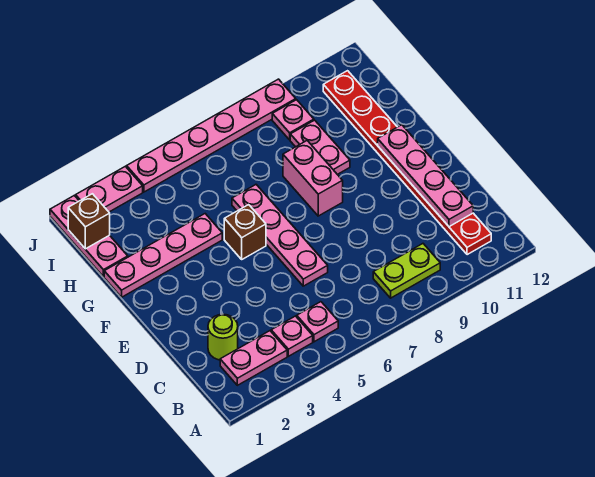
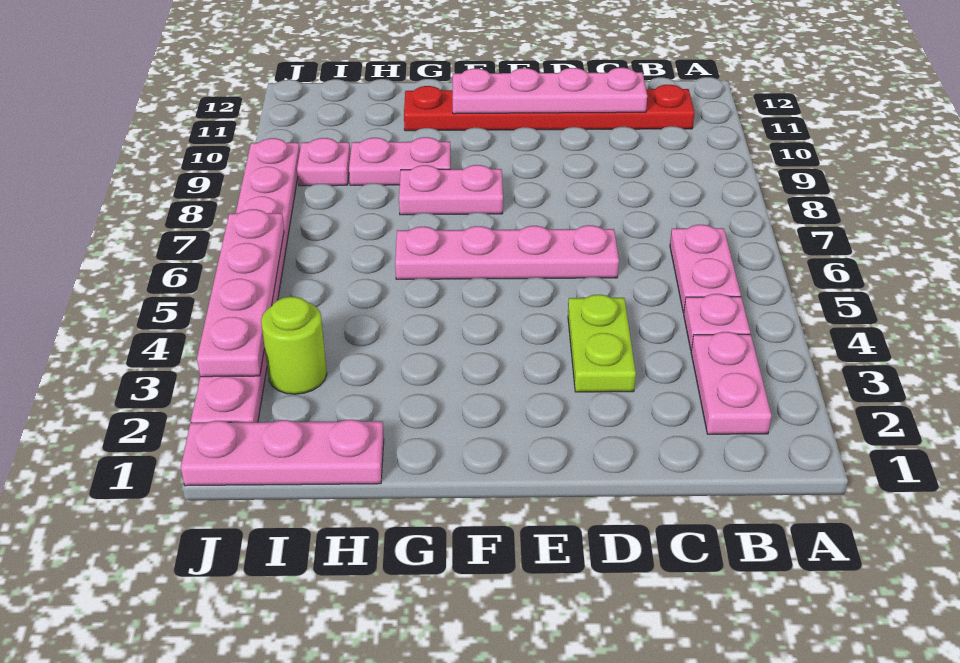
pink 1x1 plate [297,302,338,342] -> pink 1x2 plate [670,225,741,313]
lime 1x2 plate [373,244,440,298] -> lime 1x2 plate moved to [568,295,636,392]
red 1x8 plate [323,71,491,255] -> red 1x6 plate [404,85,695,131]
lime 1x1 round brick [208,314,238,360] -> lime 1x1 round brick moved to [261,297,327,394]
brown 1x1 brick [224,205,266,259] -> none
pink 1x2 brick [283,141,343,216] -> pink 1x2 plate [399,165,503,215]
pink 1x4 plate [104,214,222,297] -> pink 1x4 plate moved to [197,209,284,377]
brown 1x1 brick [68,194,110,249] -> none

